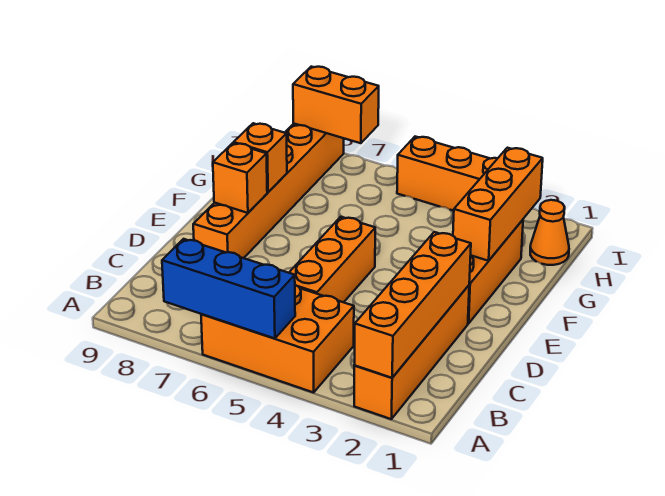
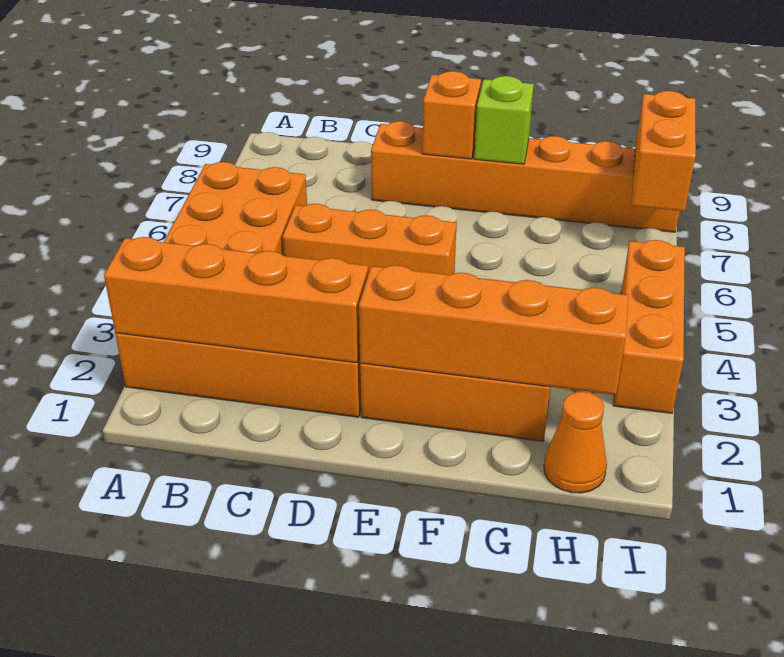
blue 1x3 brick [162,239,295,338] -> none
orange 1x3 brick [453,148,543,261] -> orange 1x4 brick [359,265,628,395]
orange 1x1 brick [234,123,287,192] -> lime 1x1 brick [474,76,534,164]

